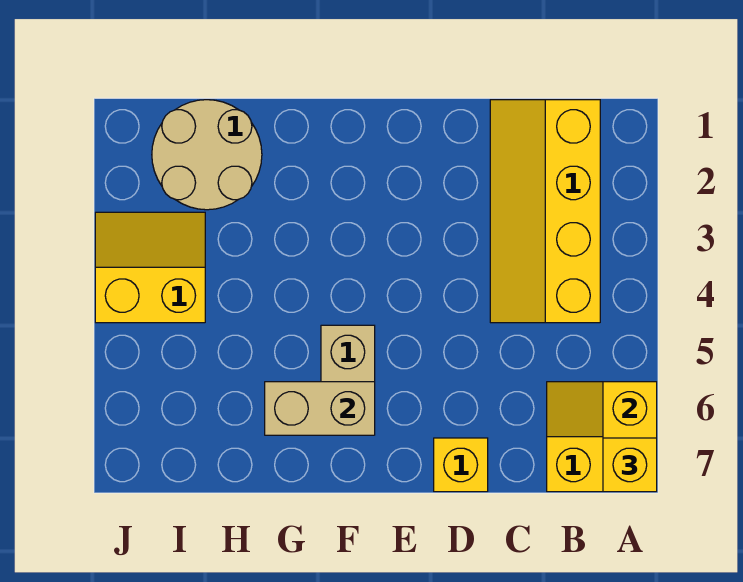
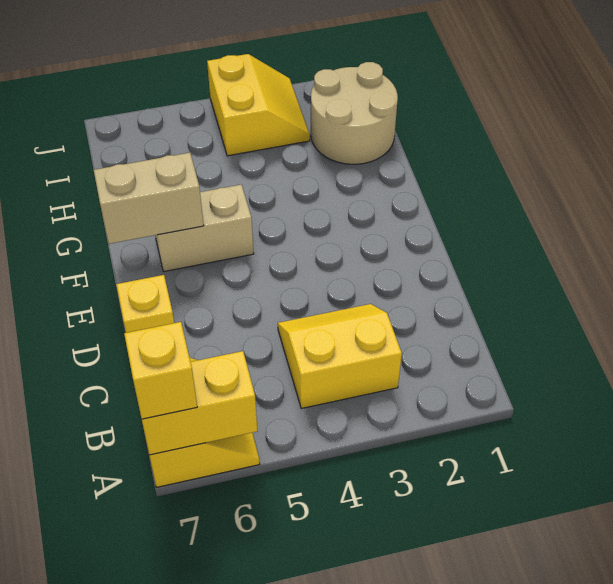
yellow 2x4 slope [490,100,600,323] -> yellow 2x2 slope [278,304,402,409]
tan 1x2 brick [265,382,375,435] -> tan 1x2 brick turned to [94,153,204,244]

